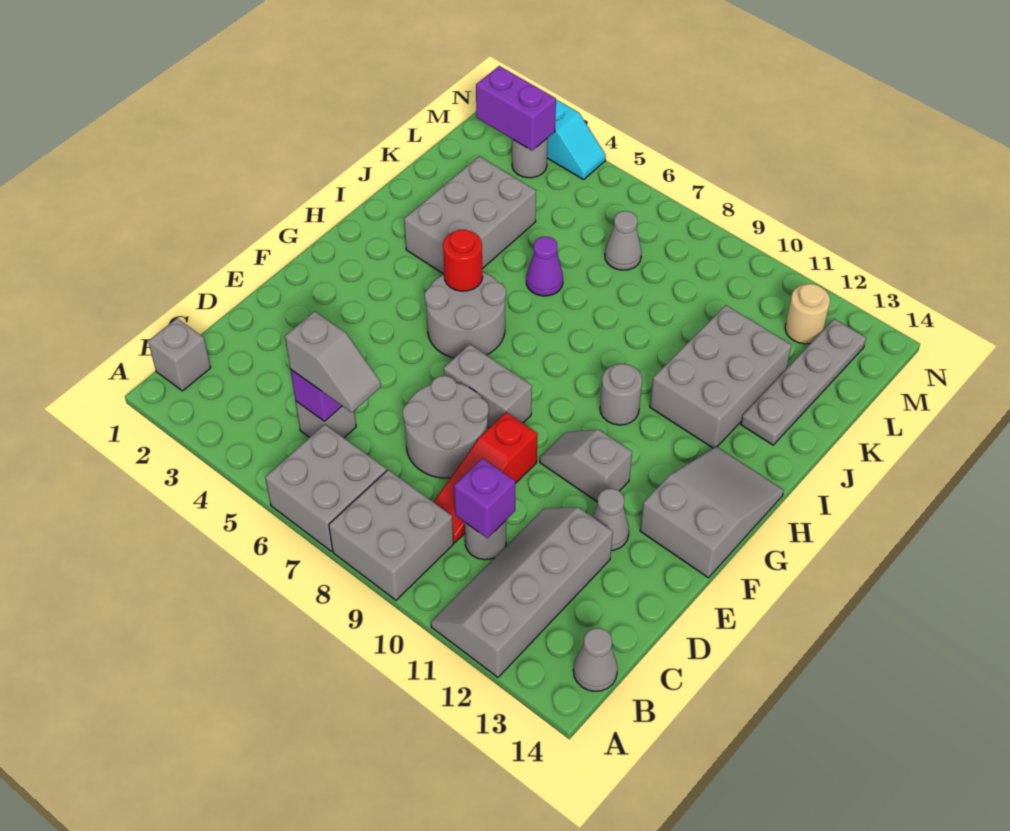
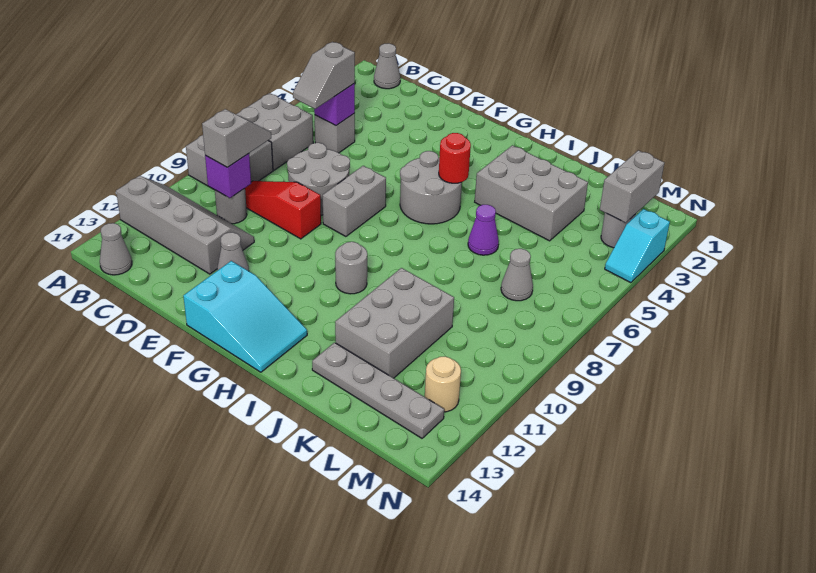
grey 1x1 brick [148,318,211,391] -> grey 1x1 cone [374,43,400,89]
grey 1x2 slope [540,430,632,502] -> grey 1x2 slope moved to [202,109,271,167]
grey 2x3 slope [640,447,784,578] -> cyan 2x3 slope [183,261,307,372]
grey 2x3 brick [650,305,792,448] -> grey 2x3 brick turned to [335,268,454,378]
purple 1x2 brick [476,66,556,150] -> grey 1x2 brick [600,150,665,223]

